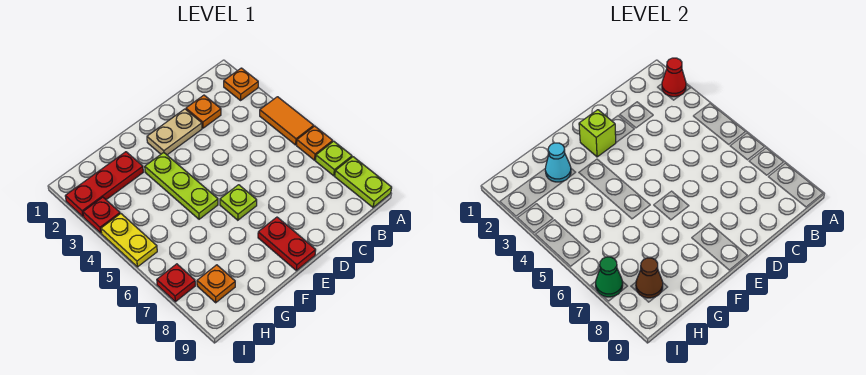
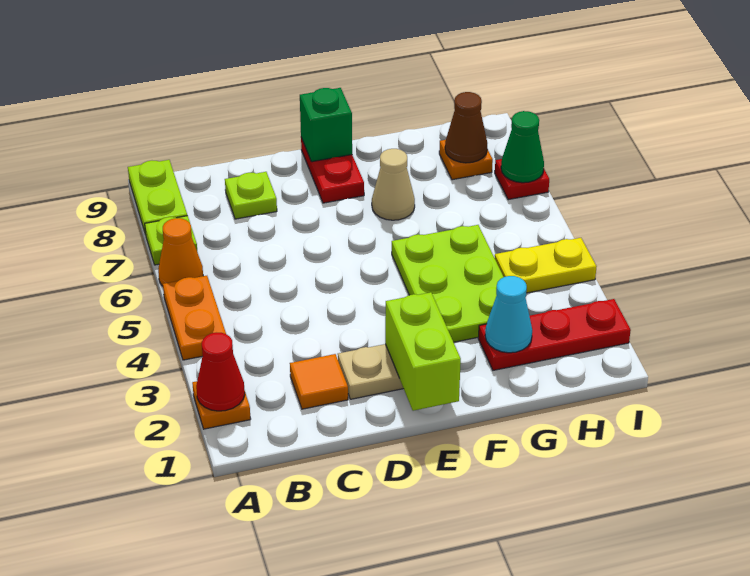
orange 1x2 tile [260,97,314,145] -> orange 1x2 plate [163,276,226,360]
orange 1x1 plate [297,126,333,160] -> orange 1x1 cone [158,218,203,286]
orange 1x1 plate [186,95,221,128] -> orange 1x1 tile [290,354,348,409]
lime 1x1 brick [579,110,616,157] -> lime 1x2 brick [385,292,461,411]
lime 1x1 plate [220,185,257,220] -> lime 1x1 plate moved to [225,172,277,219]
none -> green 1x1 brick [300,88,352,162]
lime 1x3 plate [145,152,218,219] -> lime 2x3 plate [392,225,503,342]
none -> tan 1x1 cone [372,149,415,220]
red 1x1 plate [83,197,120,233] -> none
yellow 1x2 plate [101,214,157,267] -> yellow 1x2 plate turned to [495,238,597,293]

